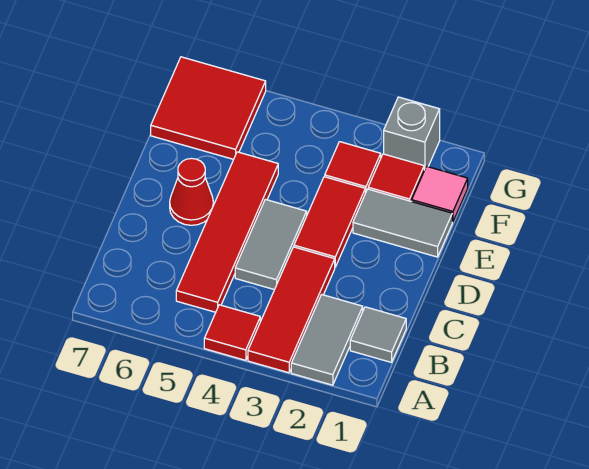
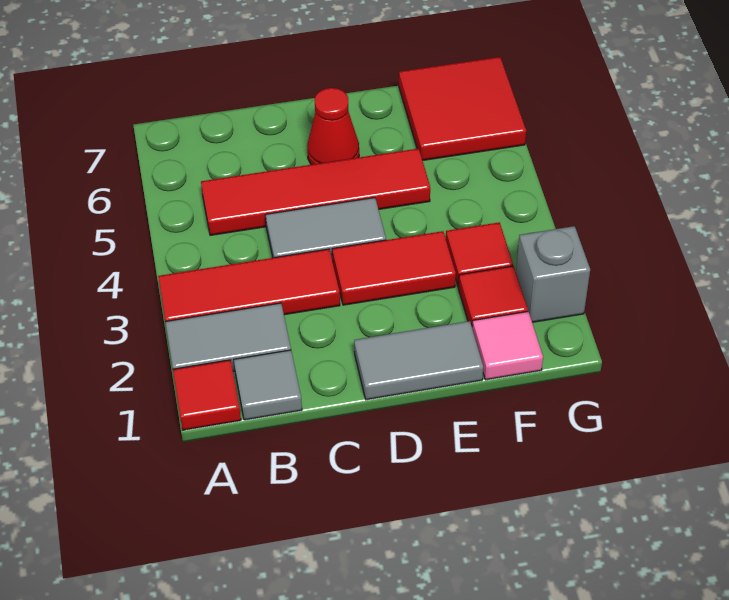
red 1x1 tile [204,305,260,360] -> red 1x1 tile moved to [173,360,241,430]
grey 1x2 tile [353,189,452,257] -> grey 1x2 tile turned to [354,321,483,400]

